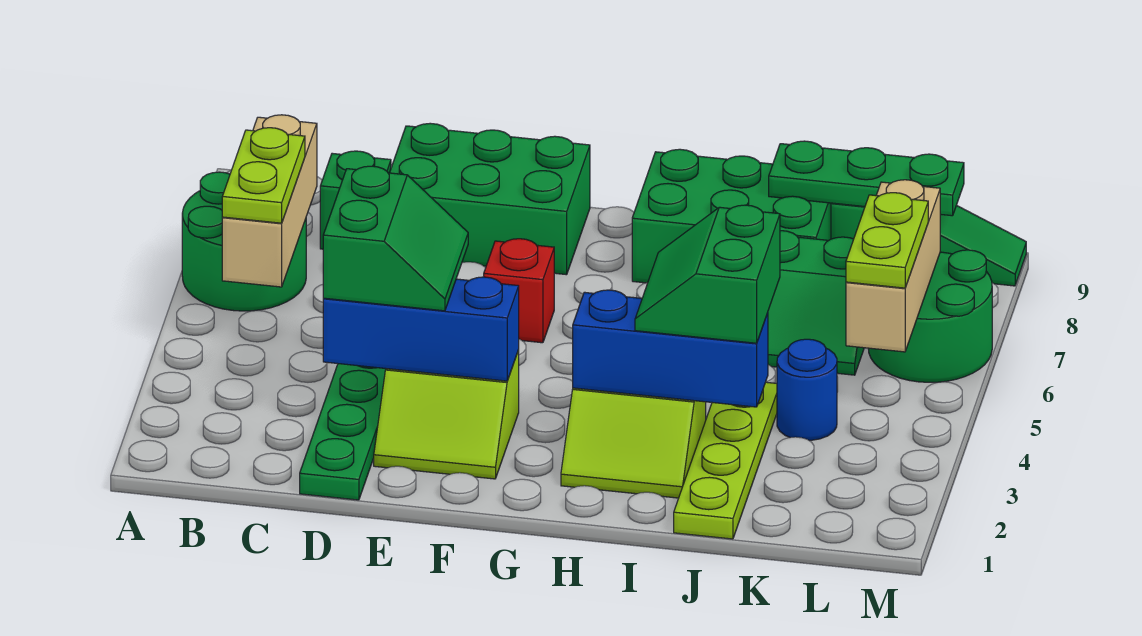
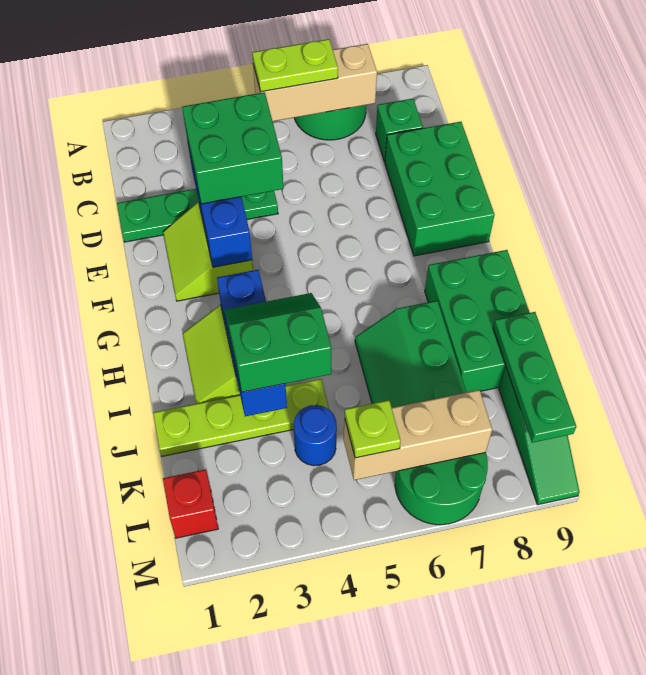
green 2x2 slope [323,166,468,311] -> green 2x2 brick [182,92,283,204]
red 1x1 brick [484,239,554,343] -> red 1x1 brick moved to [163,469,218,538]
lime 1x2 plate [846,193,928,288] -> lime 1x1 plate [345,400,401,458]

